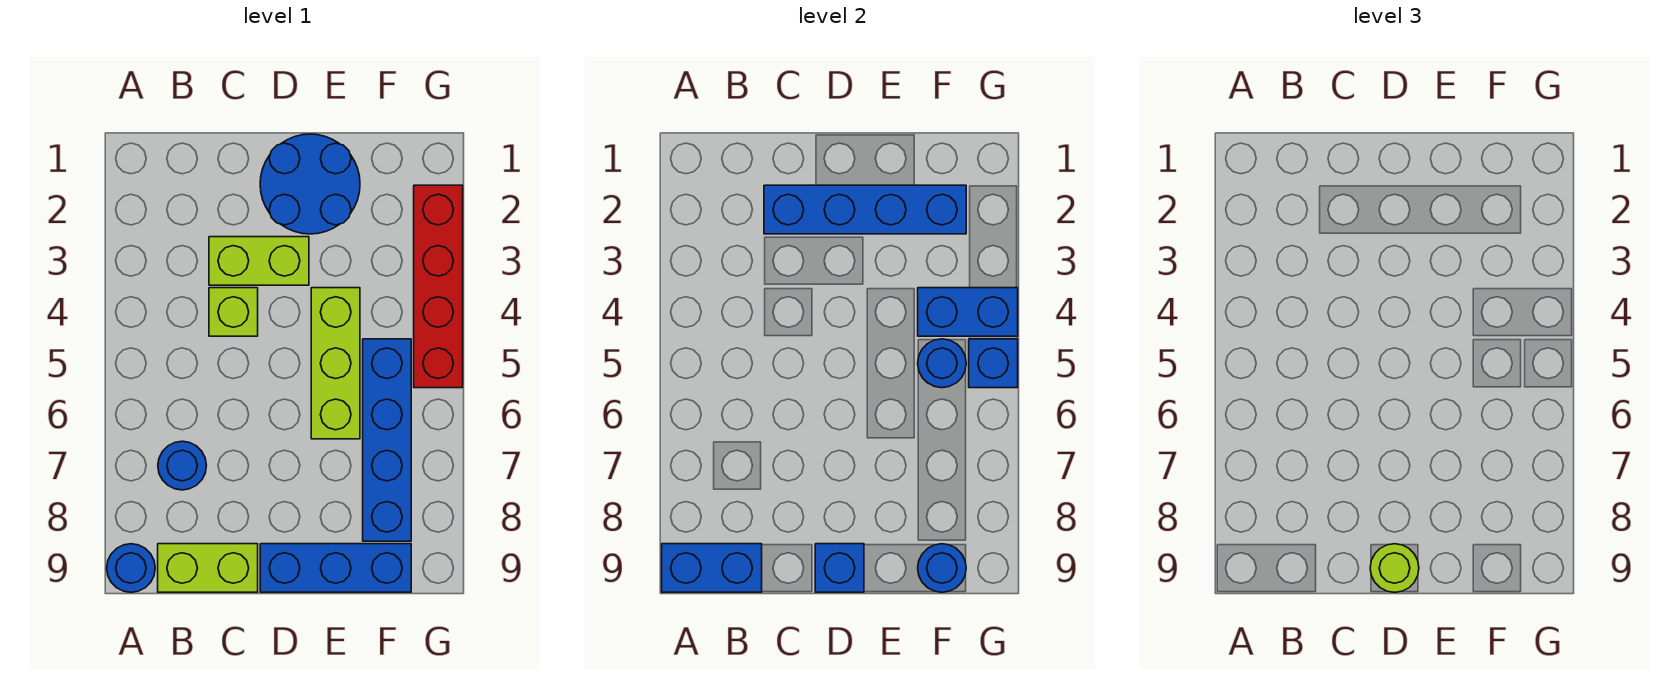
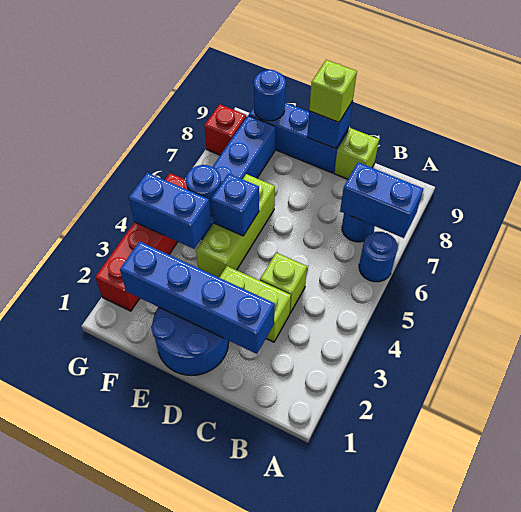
blue 1x1 round brick [107,544,155,592] -> blue 1x1 round brick moved to [359,232,398,282]
blue 1x2 brick [662,544,762,592] -> blue 1x2 brick moved to [340,162,423,238]
lime 1x2 brick [158,544,258,592] -> lime 1x1 brick [334,128,379,179]
lime 1x1 round brick [1370,544,1419,592] -> lime 1x1 brick [309,60,357,122]
blue 1x1 brick [969,339,1018,388] -> blue 1x1 brick moved to [211,174,259,236]
none -> red 1x1 brick [204,104,247,155]

